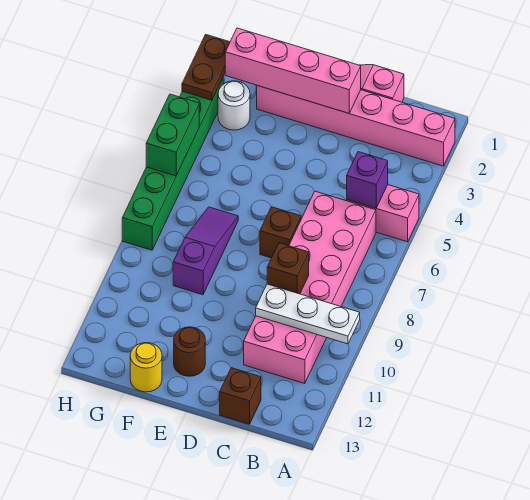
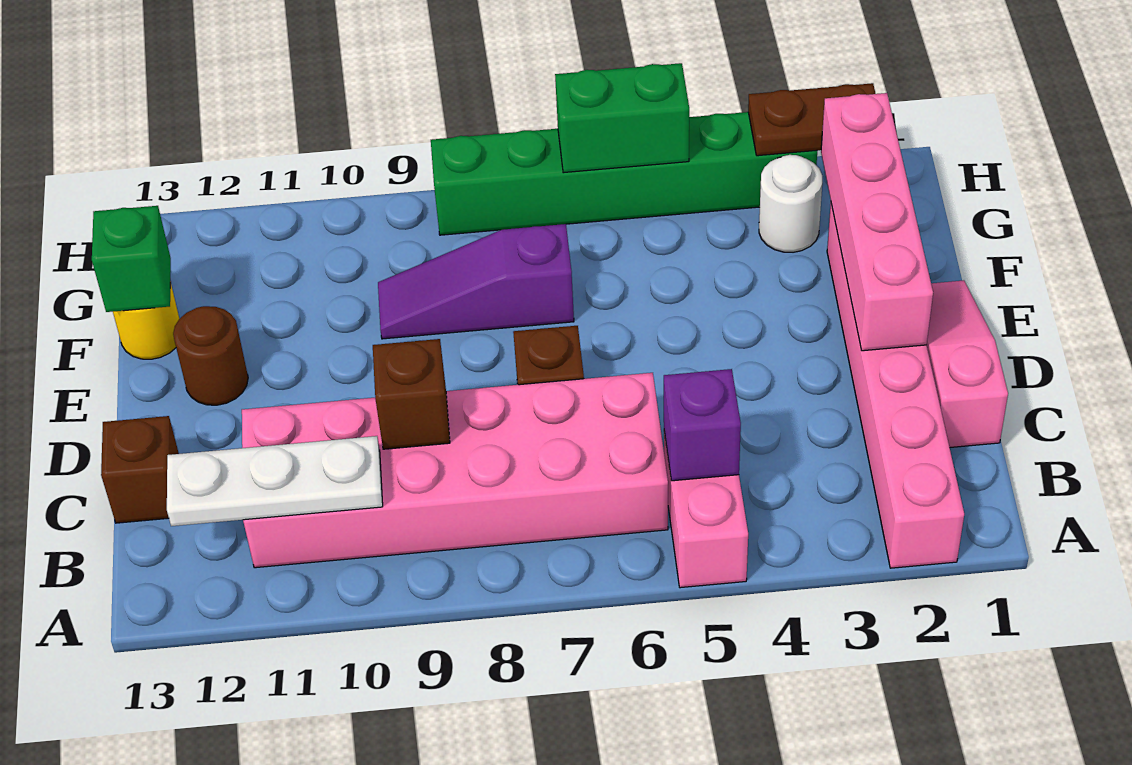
white 1x3 plate [256,284,360,344] -> white 1x3 plate turned to [167,436,383,526]
purple 1x3 slope [173,207,238,295] -> purple 1x3 slope turned to [378,224,574,339]
none -> green 1x1 brick [92,206,171,312]

